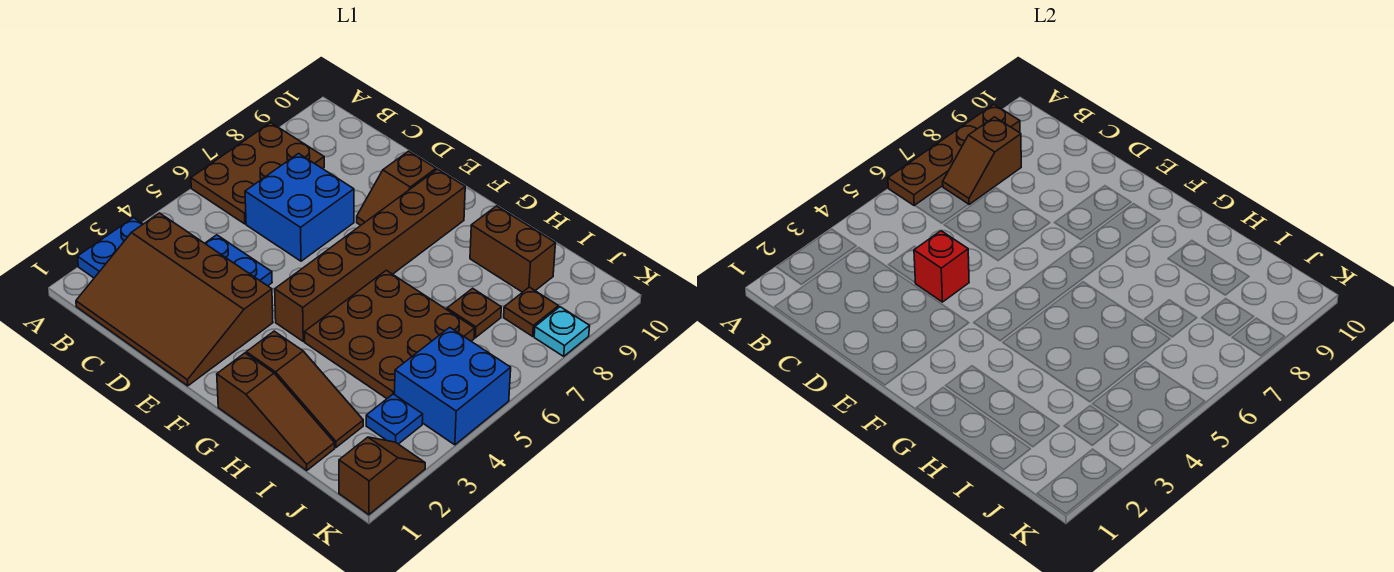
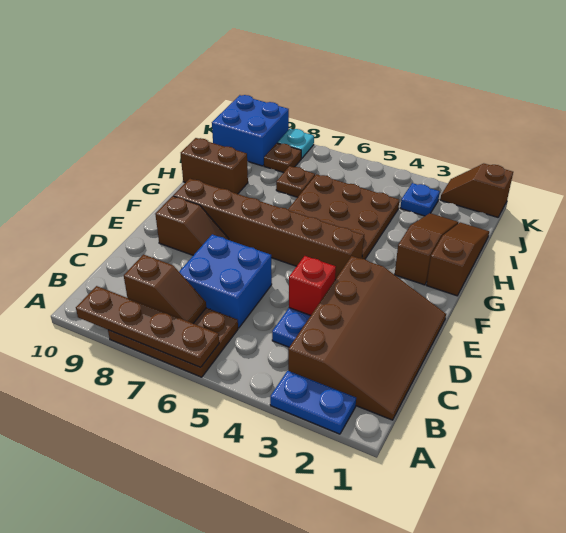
brown 1x2 brick [470,206,556,292] -> brown 1x2 brick turned to [181,138,248,194]
blue 2x2 brick [395,327,511,445] -> blue 2x2 brick moved to [212,95,289,166]

